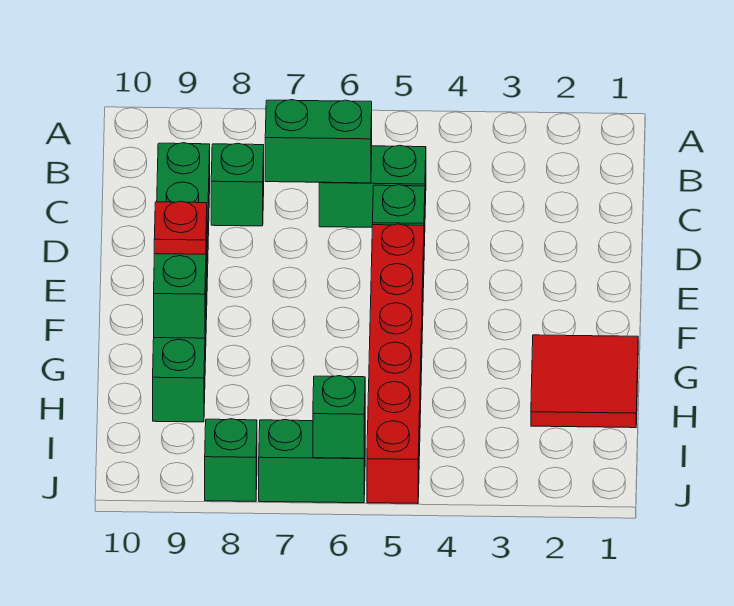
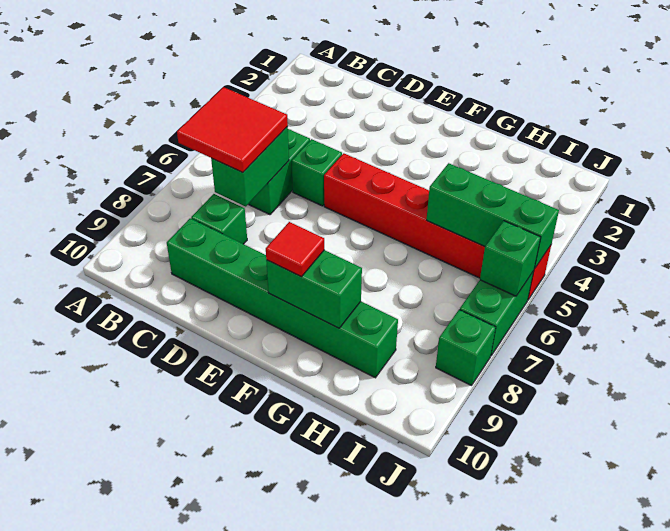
red 1x1 plate [154,201,207,254] -> red 1x1 tile [266,222,324,277]
red 2x2 tile [531,335,638,428] -> red 2x2 tile moved to [177,87,288,173]
none -> green 1x3 brick [427,163,559,269]

